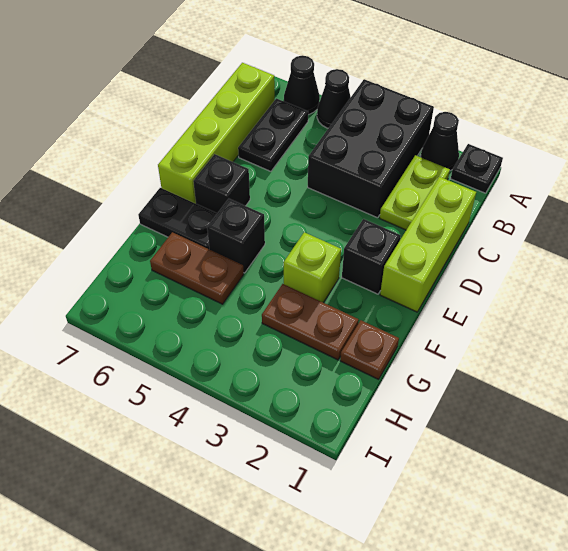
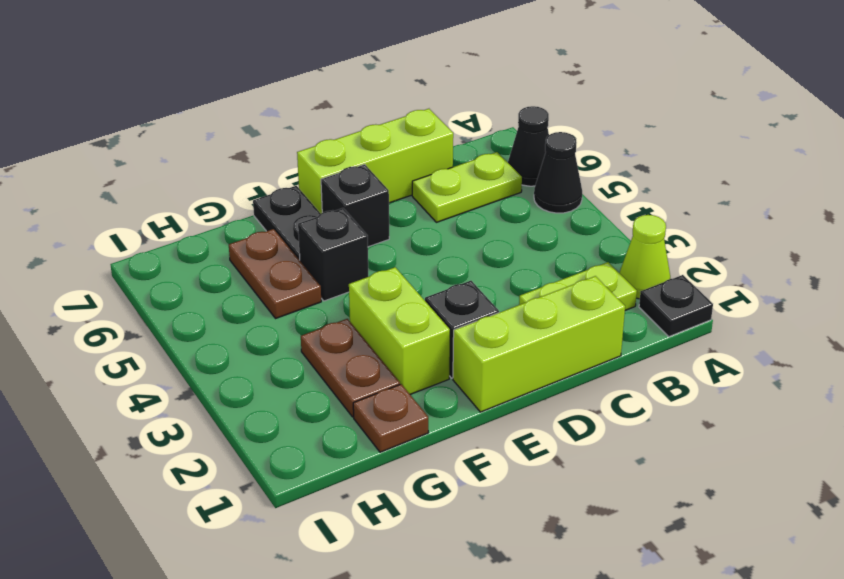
black 1x1 cone [421,112,459,171] -> lime 1x1 cone [620,215,670,299]
black 2x3 brick [308,79,434,218] -> none
black 1x2 plate [238,98,308,171] -> lime 1x2 plate [412,152,522,222]
lime 1x4 brick [158,63,275,204] -> lime 1x3 brick [297,109,453,213]
lime 1x1 brick [284,232,341,303] -> lime 1x2 brick [349,267,450,394]

